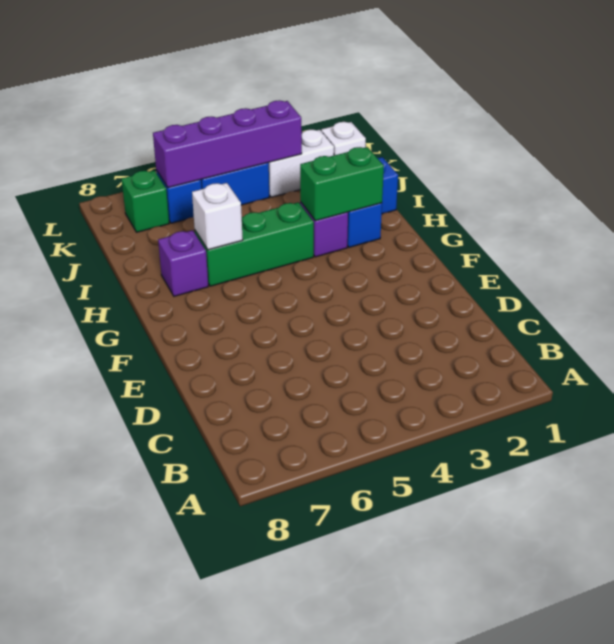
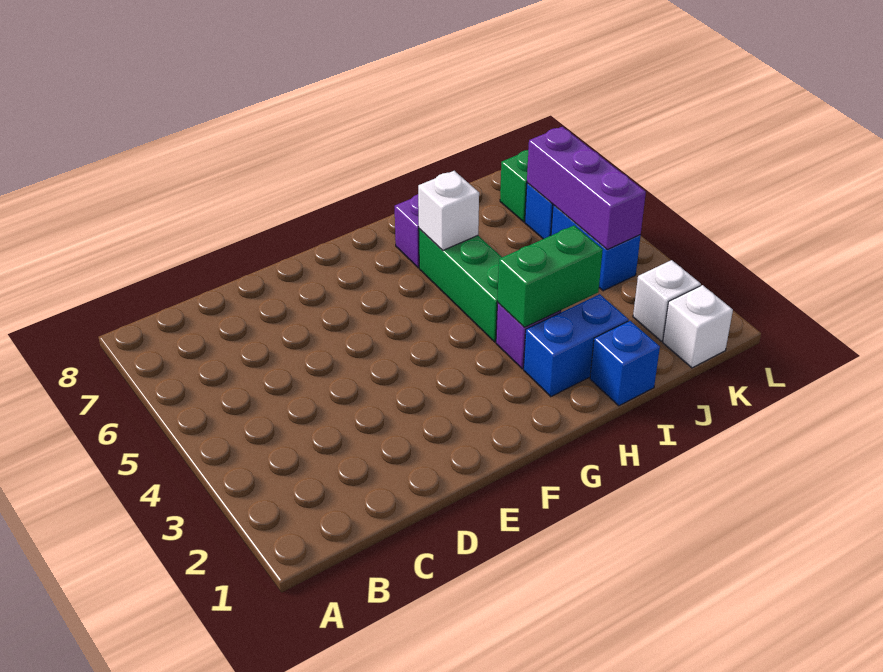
green 1x2 brick [300,147,384,221] -> green 1x2 brick turned to [497,226,603,327]
white 1x2 brick [268,130,334,197] -> white 1x1 brick [633,260,701,341]
purple 1x4 brick [153,100,302,188] -> purple 1x3 brick [527,127,646,249]

